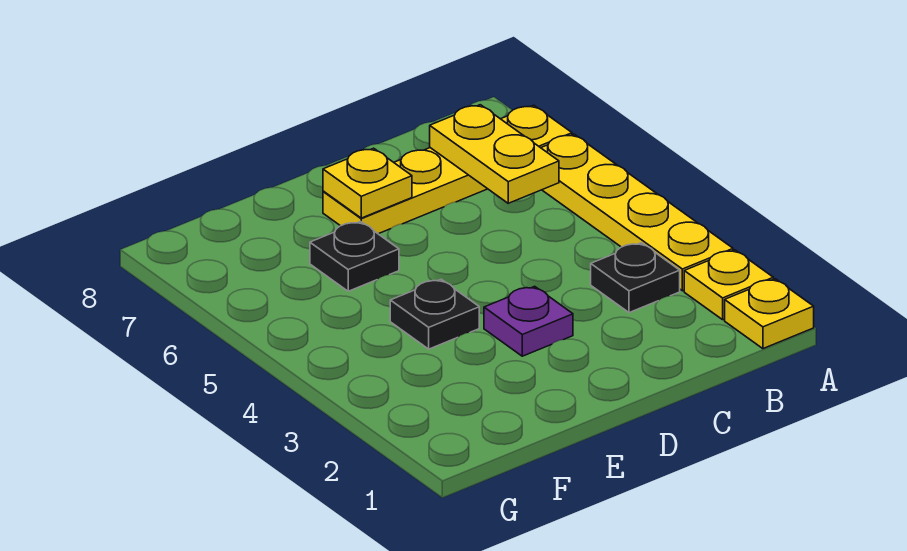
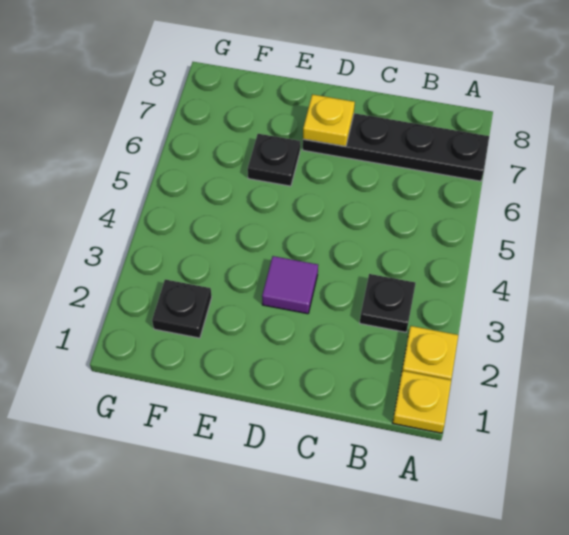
yellow 1x4 plate [541,134,733,291] -> none
yellow 1x4 plate [323,105,572,234] -> black 1x4 plate [303,113,489,181]
yellow 1x2 plate [430,105,559,203] -> none
purple 1x1 plate [484,286,573,356] -> purple 1x1 tile [262,256,318,314]
black 1x1 plate [390,279,479,349] -> black 1x1 plate moved to [152,280,212,338]

